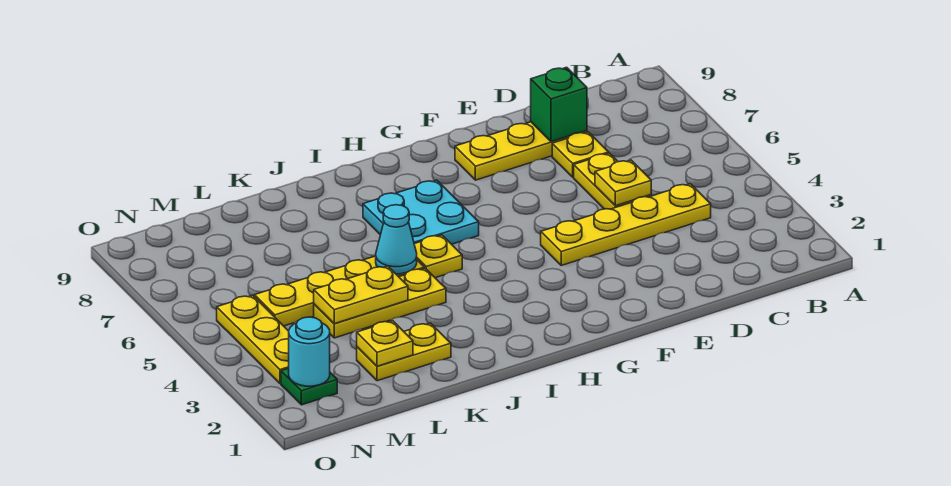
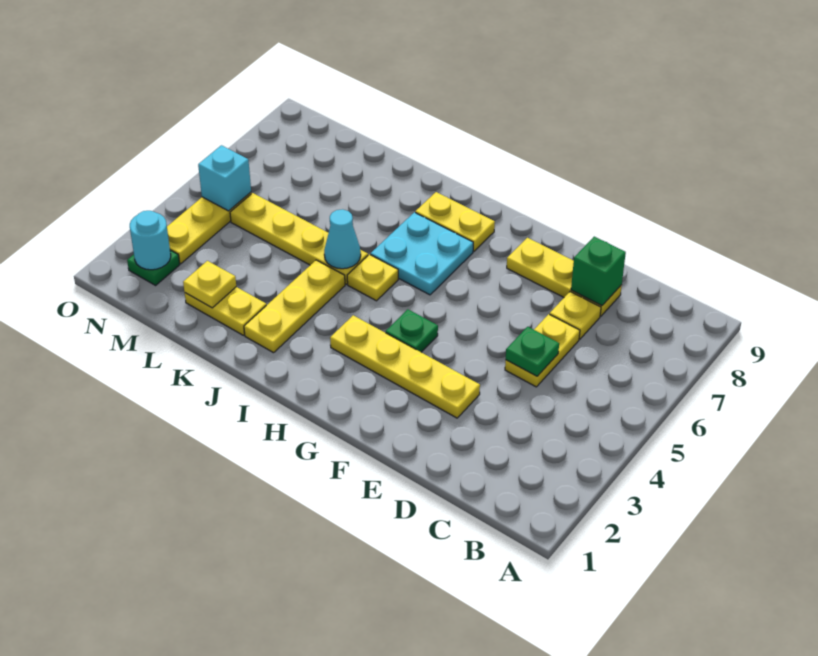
yellow 1x4 plate [541,184,711,265] -> yellow 1x4 plate moved to [330,315,480,418]
yellow 1x1 plate [595,160,651,206] -> green 1x1 plate [506,327,559,376]
none -> green 1x1 plate [386,309,438,352]
yellow 1x3 plate [314,268,446,338] -> yellow 1x3 plate turned to [244,260,345,353]
yellow 1x2 plate [314,266,408,324] -> yellow 1x2 plate moved to [415,192,495,251]
none -> cyan 1x1 brick [198,145,251,211]

